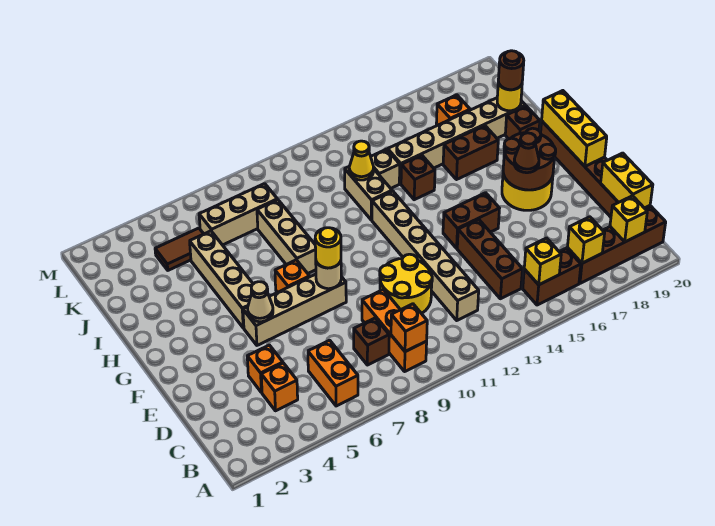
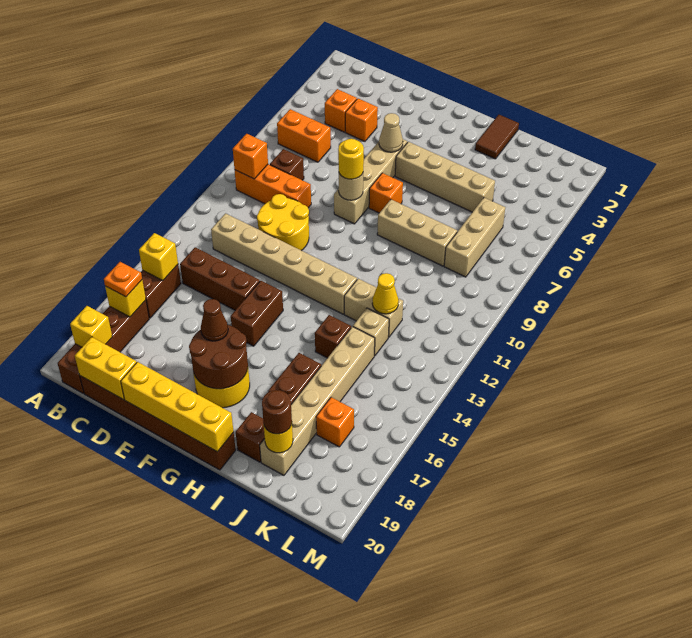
none -> orange 1x1 plate [104,262,142,297]
yellow 1x3 brick [542,91,607,166] -> yellow 1x4 brick [121,362,234,452]
brown 1x2 tile [155,228,203,270] -> brown 1x2 tile moved to [475,115,519,159]

